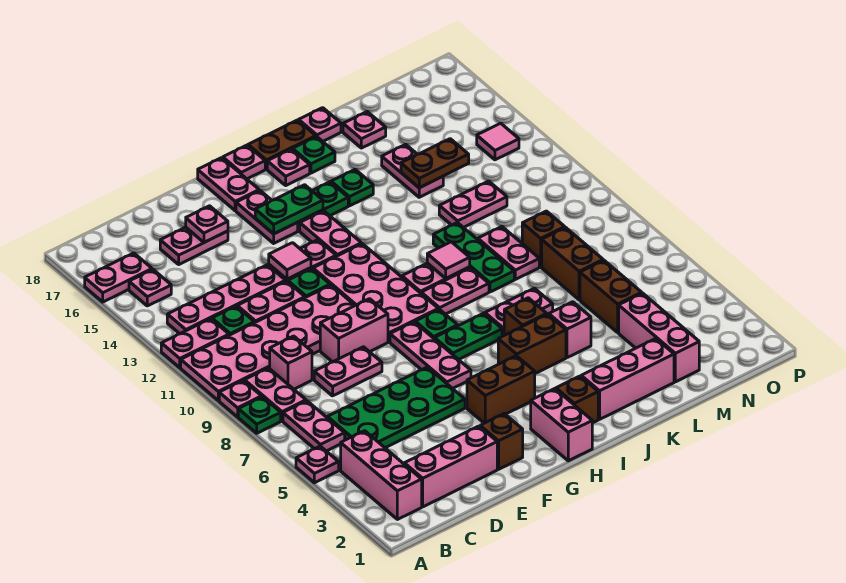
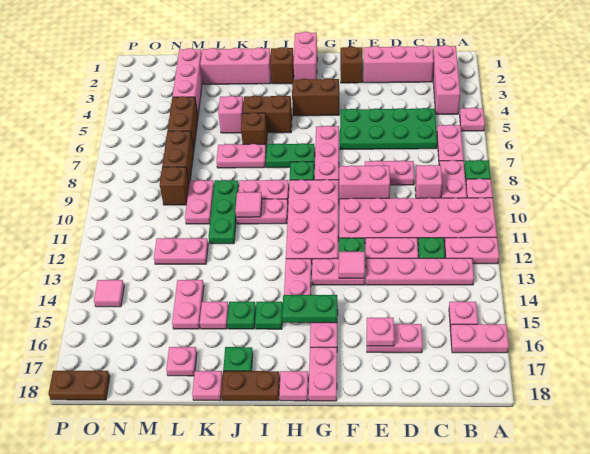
pink 1x1 plate [267,149,310,185] -> pink 1x1 plate moved to [200,302,229,329]
brown 1x2 plate [401,139,469,188] -> brown 1x2 plate moved to [48,371,110,400]

